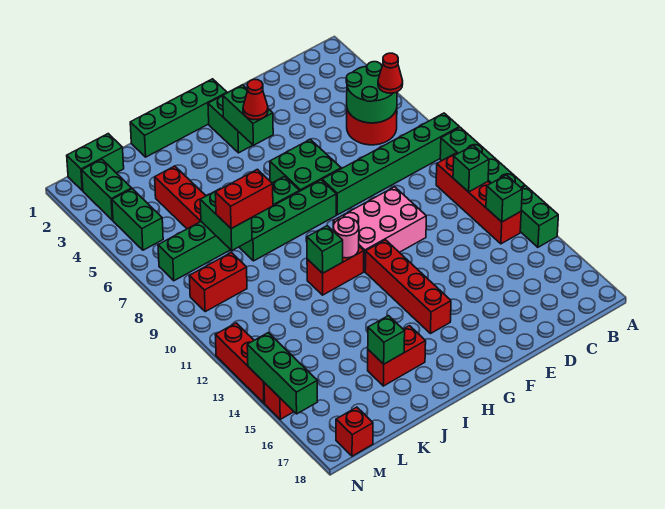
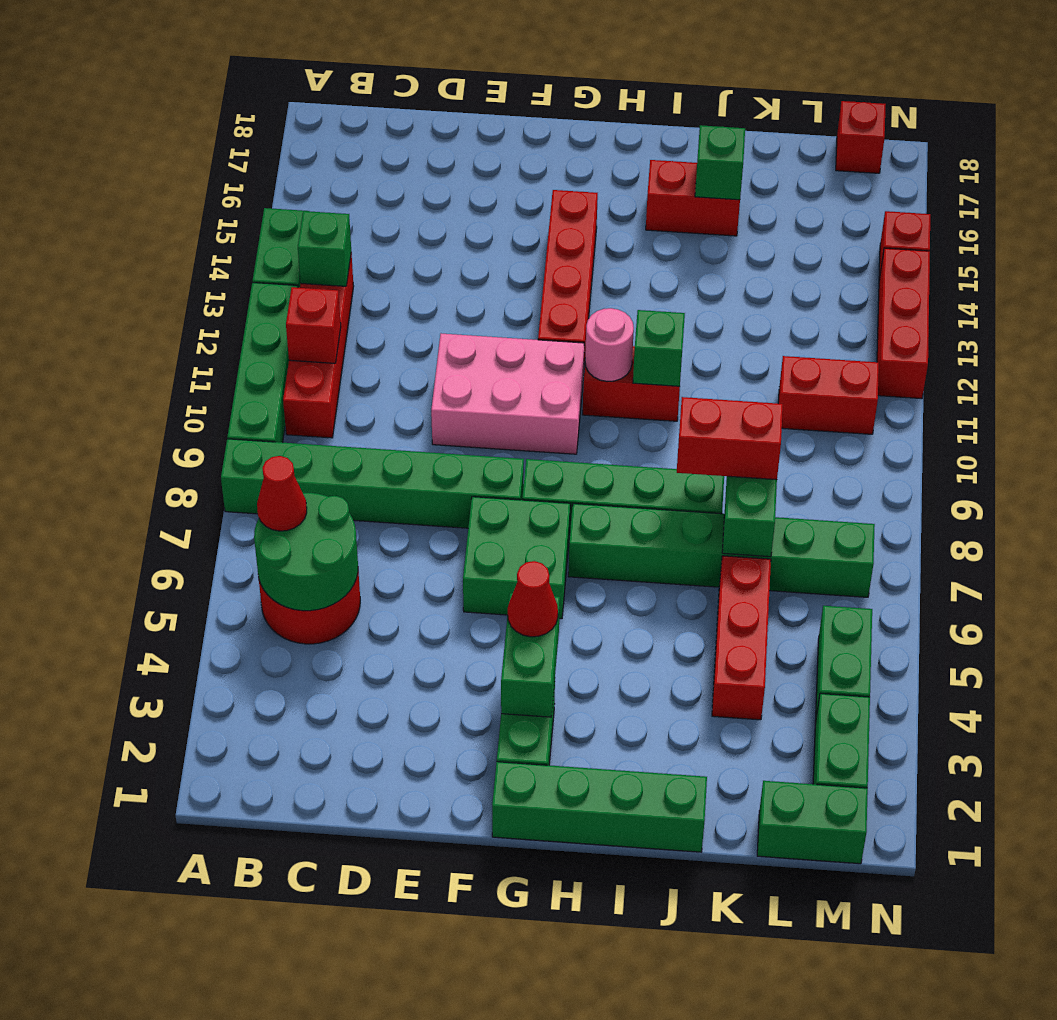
green 1x1 brick [453,145,489,192] -> red 1x1 brick [286,287,341,363]
red 1x2 brick [189,253,247,312] -> red 1x2 brick moved to [778,356,879,434]
green 1x3 brick [247,333,318,414] -> none

